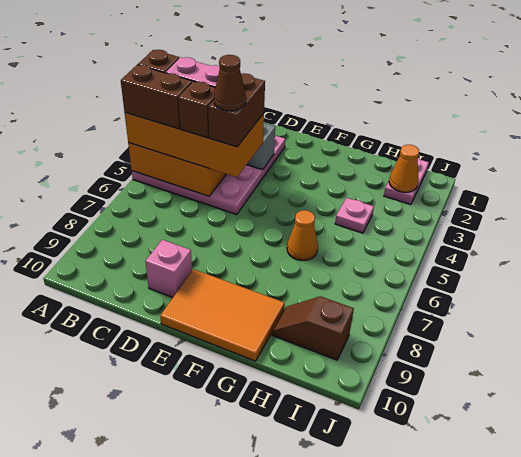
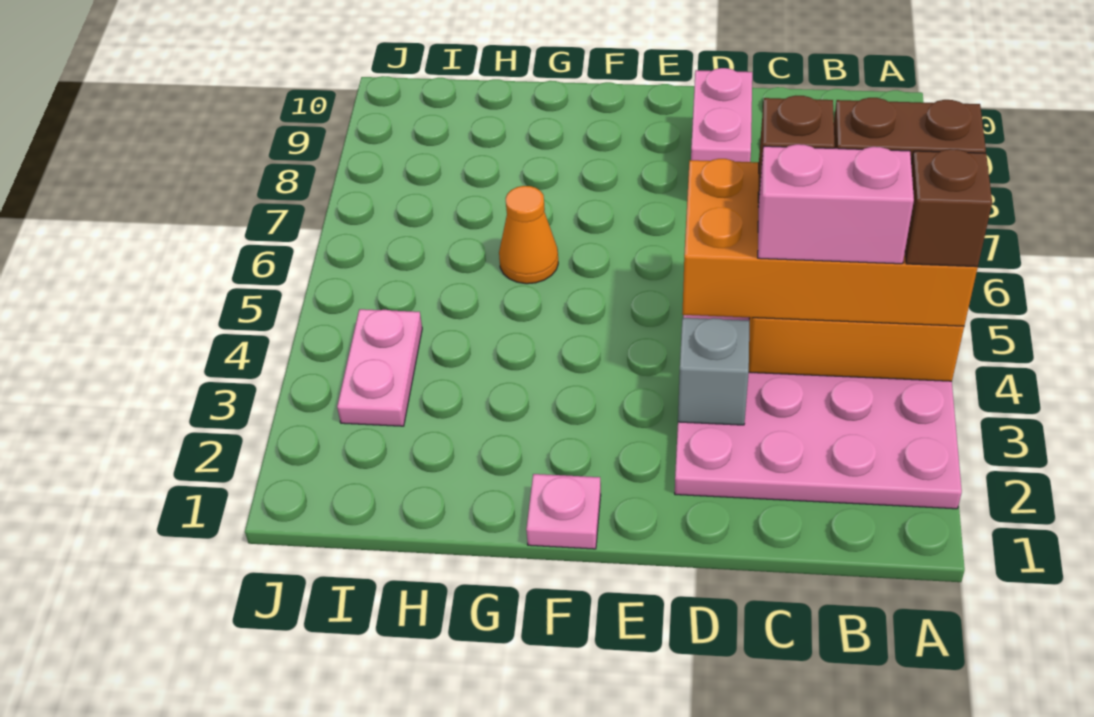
brown 1x2 brick [208,73,265,147] -> none
brown 1x1 cone [214,55,246,111] -> none
pink 1x1 brick [145,240,192,297] -> pink 1x2 brick [691,68,752,162]
orange 2x3 tile [160,269,285,361] -> none
pink 1x1 plate [335,198,374,233] -> pink 1x1 plate moved to [526,474,601,549]
brown 1x2 slope [272,296,354,360] -> none
pink 1x2 plate [384,158,429,204] -> pink 1x2 plate moved to [337,309,422,426]
orange 1x1 cone [389,145,419,192] -> none

